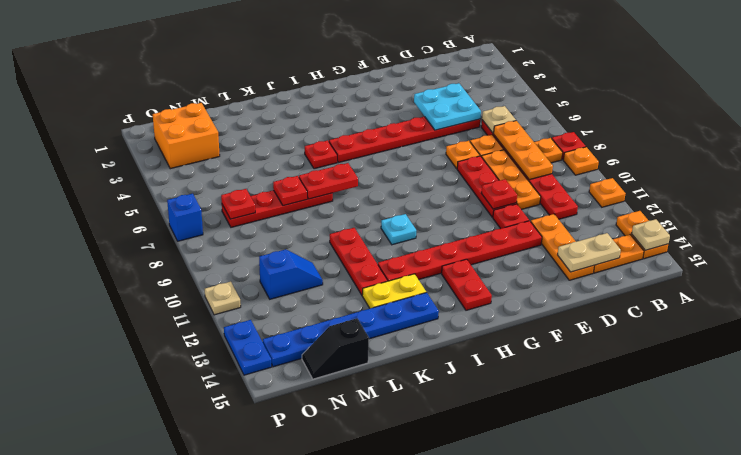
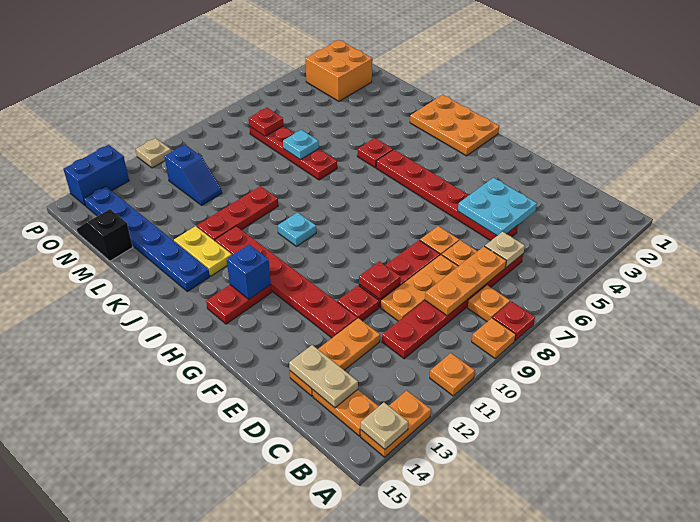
none -> orange 2x3 plate [410,95,499,156]
red 1x2 plate [299,163,358,199] -> none
red 1x1 plate [273,176,307,206] -> cyan 1x1 plate [283,130,319,160]
blue 1x1 brick [167,194,203,241] -> blue 1x1 brick moved to [226,244,271,299]
blue 1x2 plate [224,320,272,375] -> blue 1x2 brick [63,145,129,205]

